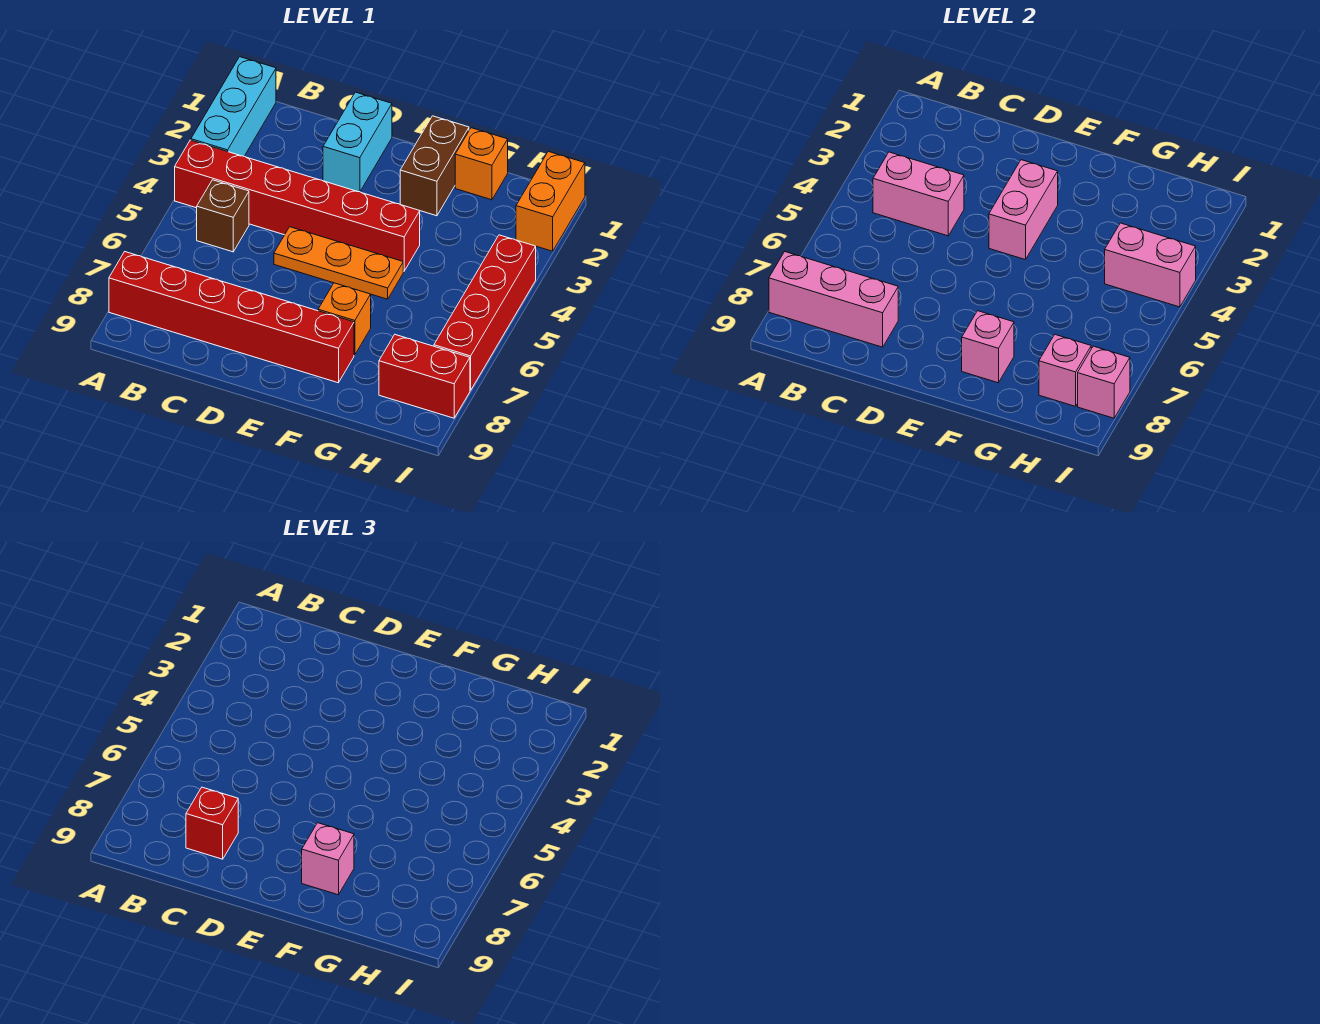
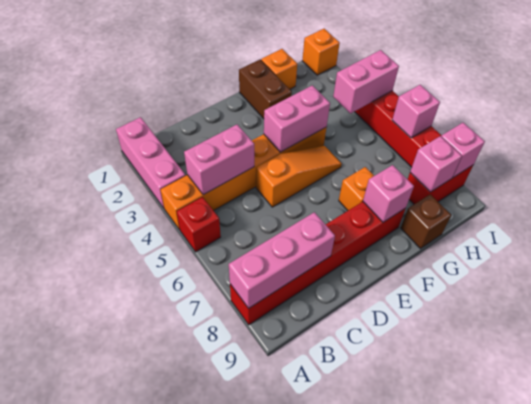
cyan 1x3 brick [191,57,276,156] -> pink 1x3 brick [116,117,186,208]
red 1x6 brick [175,140,420,271] -> orange 1x6 brick [160,127,327,230]
brown 1x1 brick [197,180,249,252] -> brown 1x1 brick moved to [401,194,451,249]
red 1x1 brick [186,787,238,859] -> red 1x1 brick moved to [177,197,221,252]
cyan 1x2 brick [323,92,392,192] -> none
orange 1x3 plate [274,227,403,299] -> orange 1x3 slope [256,146,341,207]
pink 1x2 brick [989,160,1058,260] -> pink 1x2 brick turned to [264,85,330,152]
pink 1x1 brick [302,823,354,895] -> pink 1x1 brick moved to [392,85,440,138]
orange 1x2 brick [516,151,585,251] -> orange 1x1 brick [302,29,340,75]

